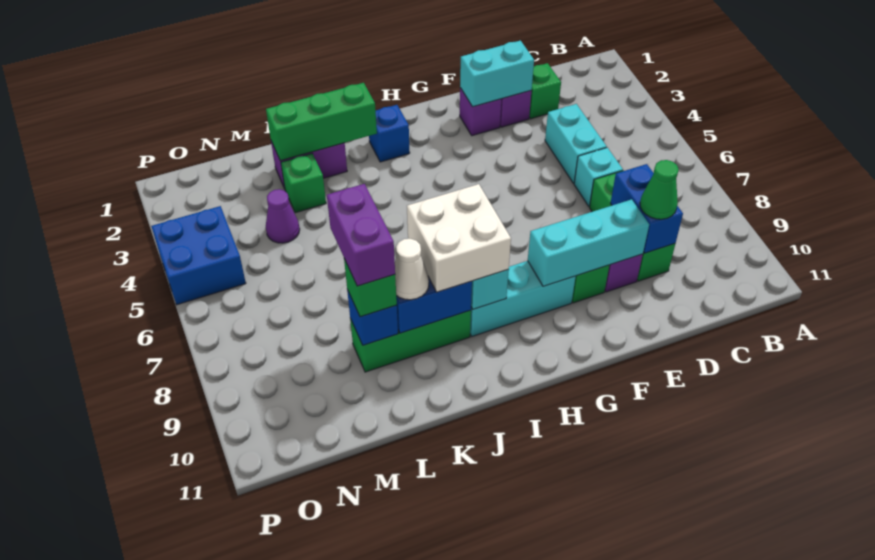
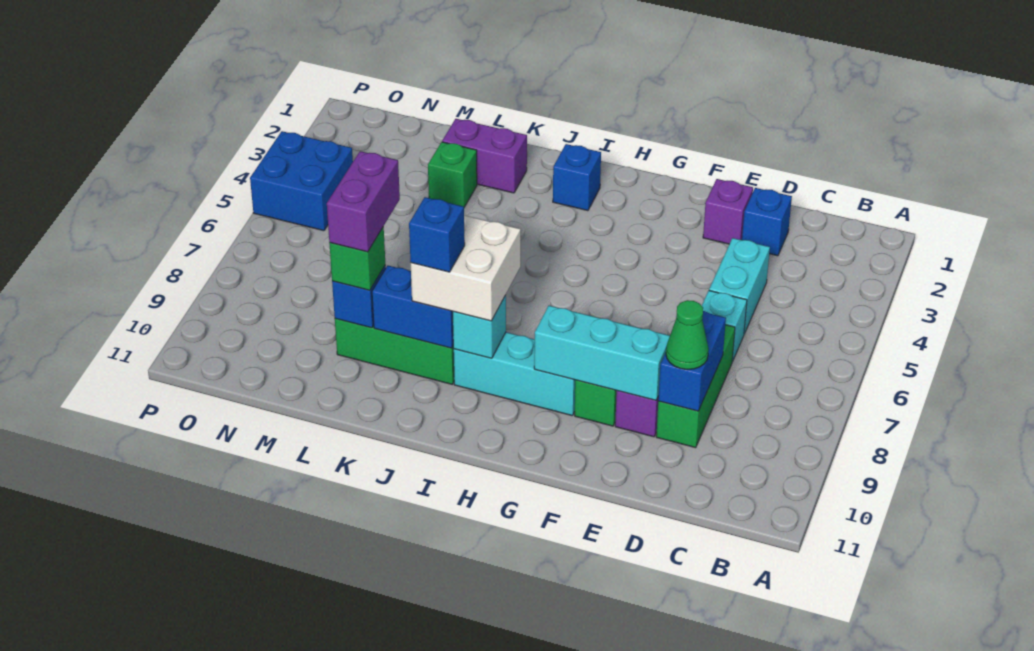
green 1x1 brick [529,63,561,119] -> blue 1x1 brick [742,188,792,256]
cyan 1x2 brick [460,41,534,107] -> none
purple 1x1 brick [460,88,501,136] -> none
green 1x3 brick [266,83,377,161] -> none
none -> blue 1x1 brick [409,197,465,272]
white 1x1 cone [395,239,429,300] -> none
purple 1x1 cone [266,189,300,243] -> none

